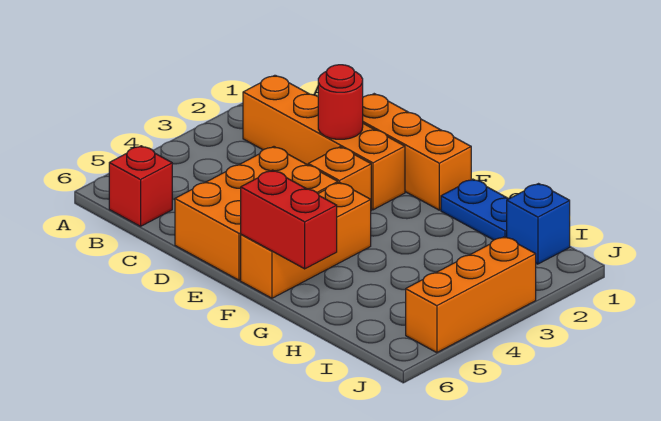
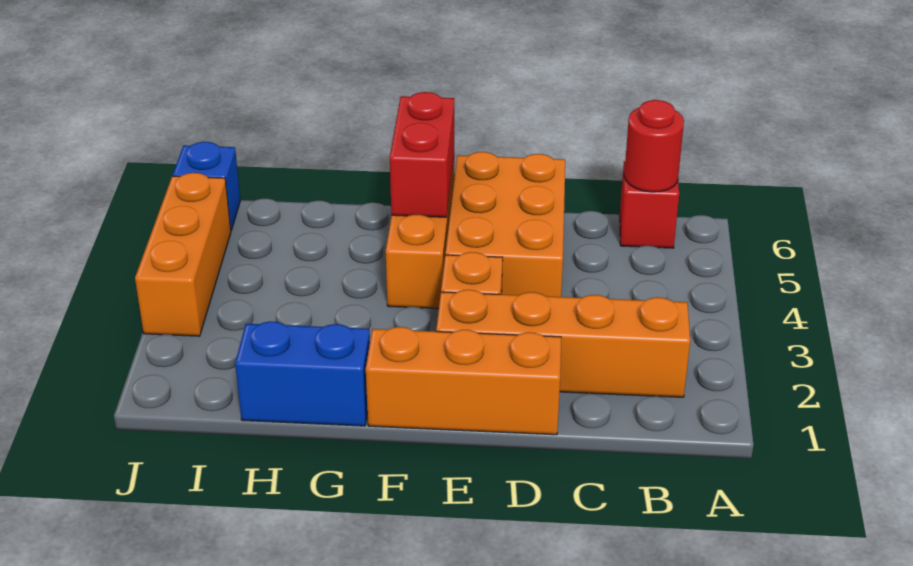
red 1x1 round brick [318,65,363,139] -> red 1x1 round brick moved to [624,100,684,192]
red 1x2 brick [241,170,337,269] -> red 1x2 brick turned to [390,92,454,217]
blue 1x2 plate [441,179,509,240] -> blue 1x2 brick [235,321,370,426]
blue 1x1 brick [507,184,570,264] -> blue 1x1 brick moved to [173,142,240,230]

